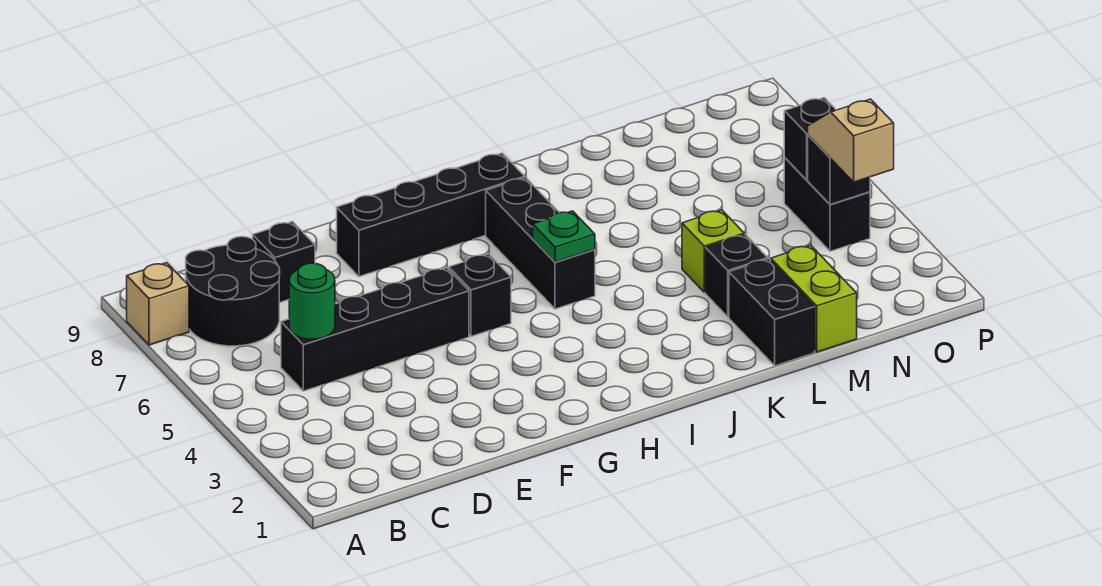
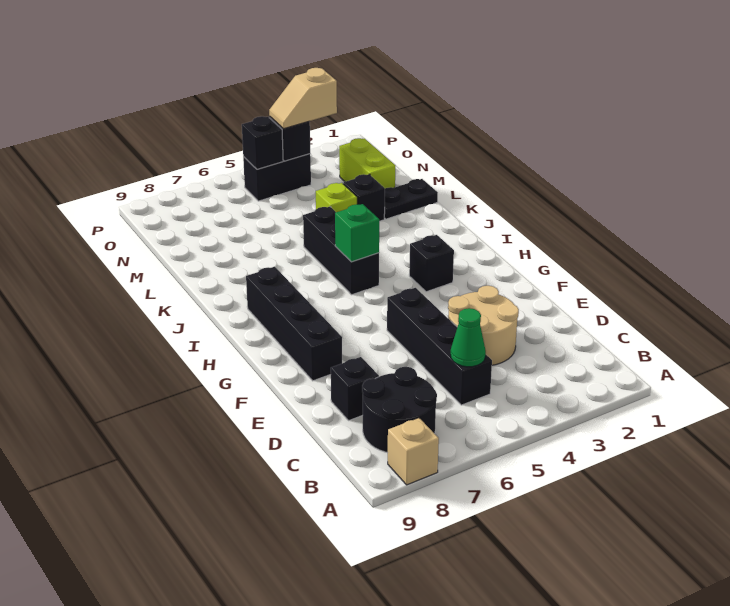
green 1x1 round brick [289,263,335,340] -> green 1x1 cone [451,308,486,367]
none -> tan 2x2 round brick [448,286,519,365]
black 1x1 brick [449,254,511,336] -> black 1x1 brick moved to [409,235,454,292]
black 1x3 brick [486,178,595,309] -> black 1x3 brick turned to [303,207,379,295]
green 1x1 plate [533,211,595,262] -> green 1x1 brick [335,204,379,262]
black 1x2 brick [729,259,815,366] -> black 1x2 plate [384,179,438,219]
lime 1x2 brick [771,245,857,352] -> lime 1x2 brick turned to [339,138,395,188]

